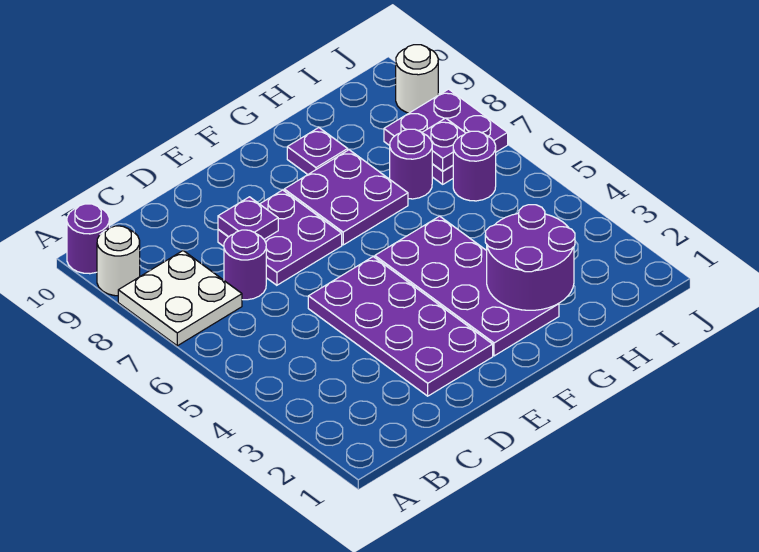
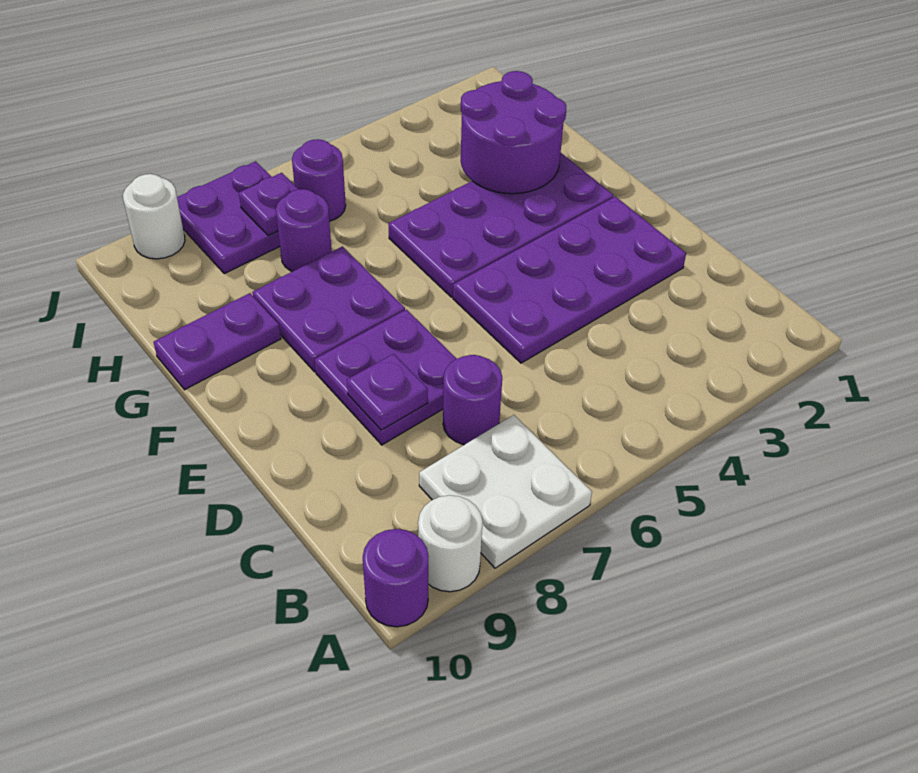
purple 1x1 plate [287,128,348,174] -> purple 1x2 plate [154,293,281,390]

